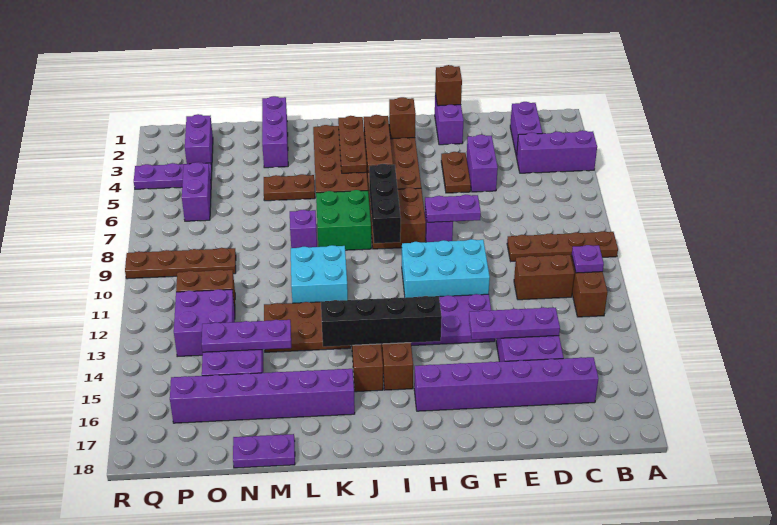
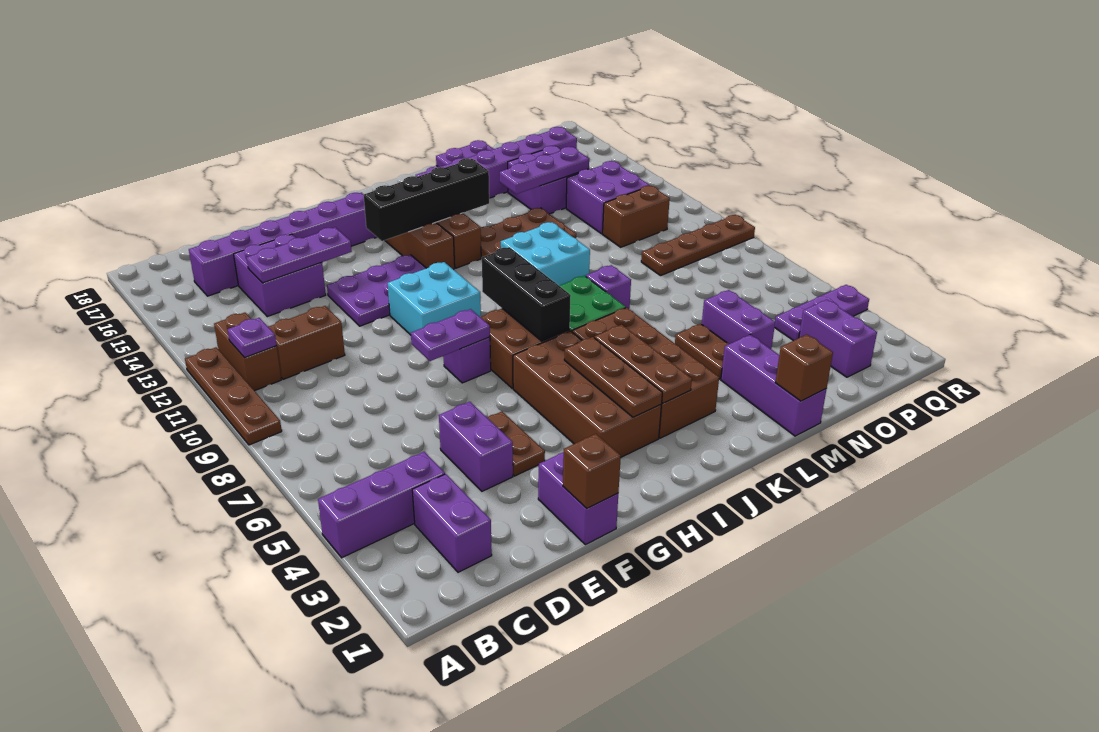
brown 1x4 plate [507,231,618,261] -> brown 1x4 plate turned to [185,347,282,445]
cyan 2x3 brick [402,239,490,298] -> cyan 2x2 brick [388,262,481,335]
brown 1x1 brick [389,97,416,139] -> brown 1x1 brick moved to [775,335,833,401]
brown 1x2 plate [264,174,315,201] -> brown 1x2 plate turned to [675,324,729,379]
purple 1x2 brick [182,162,211,221] -> purple 1x2 brick moved to [702,290,775,349]

